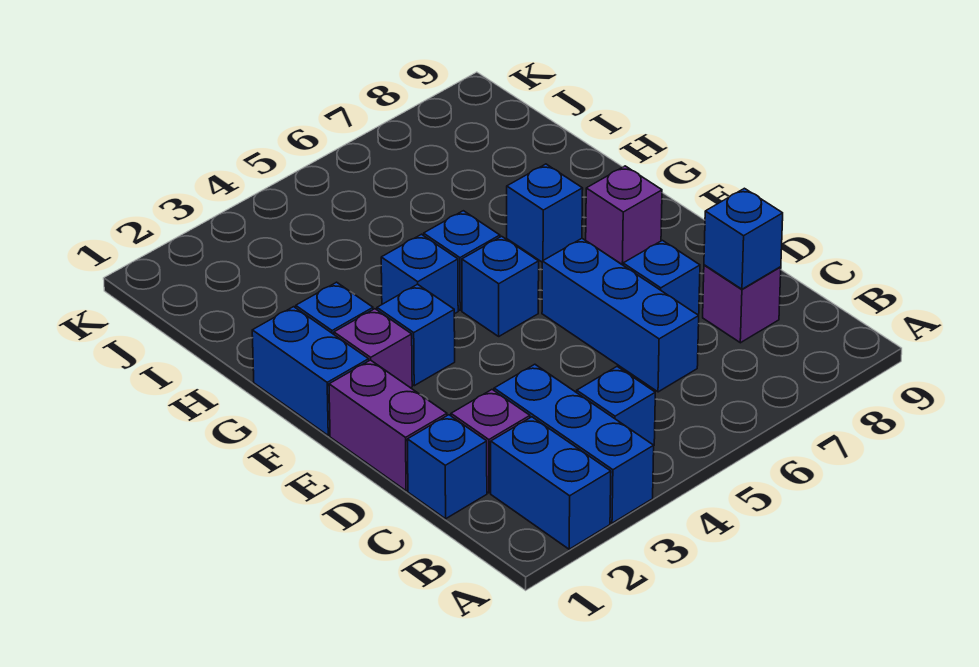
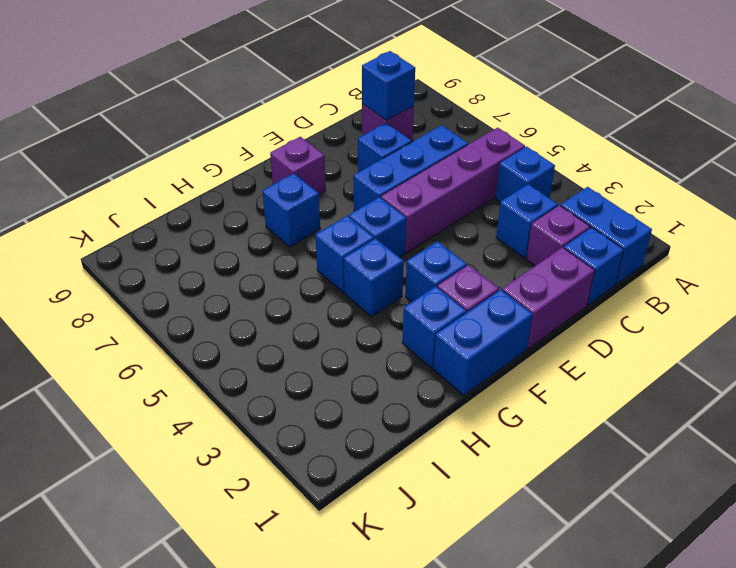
blue 1x2 brick [491,417,611,549] -> blue 1x2 brick turned to [561,187,652,284]
blue 1x3 brick [494,364,654,523] -> blue 1x1 brick [496,184,558,258]
none -> purple 1x4 brick [381,128,525,252]

